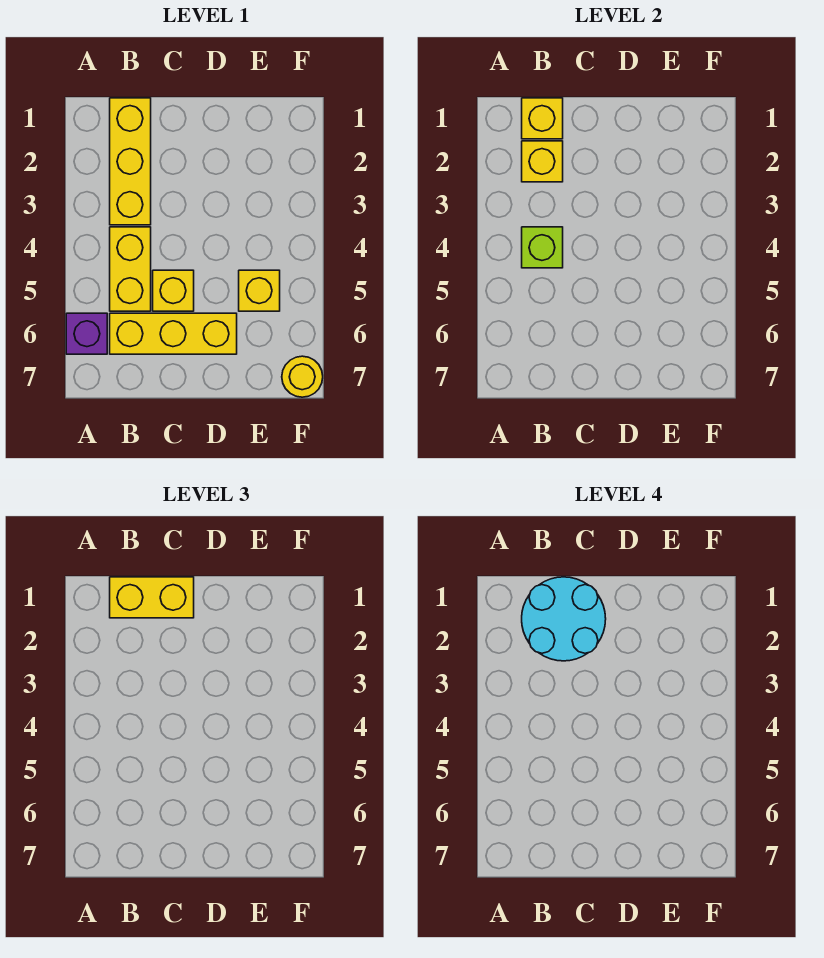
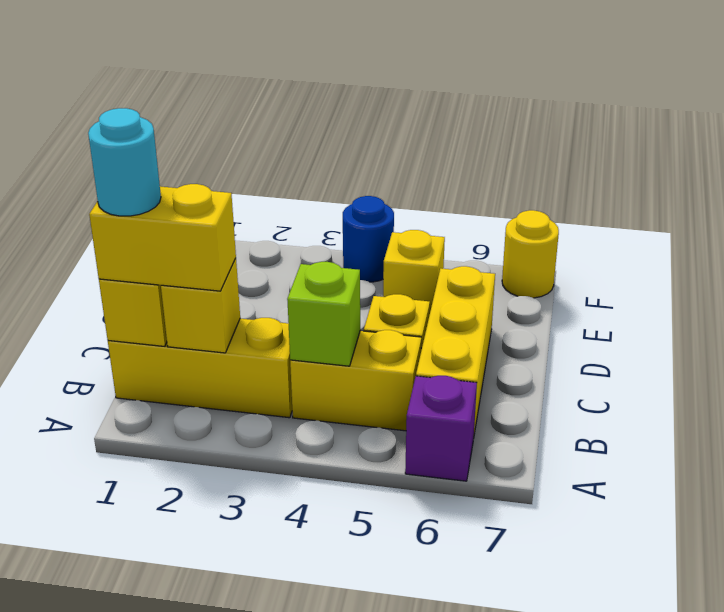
yellow 1x2 brick [110,577,194,618] -> yellow 1x2 brick turned to [89,184,236,291]
cyan 2x2 round brick [522,577,606,661] -> cyan 1x1 round brick [88,108,161,216]
none -> blue 1x1 round brick [343,196,394,282]

